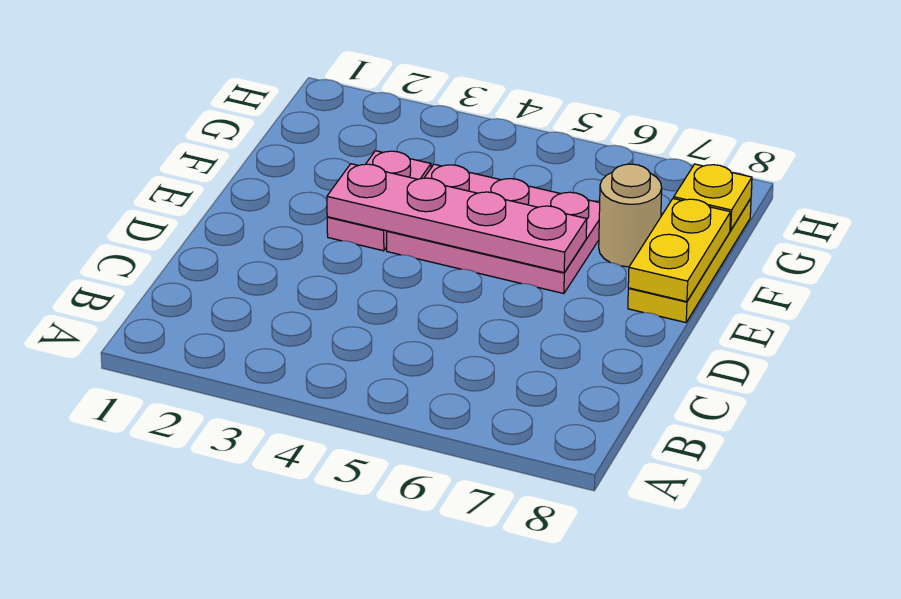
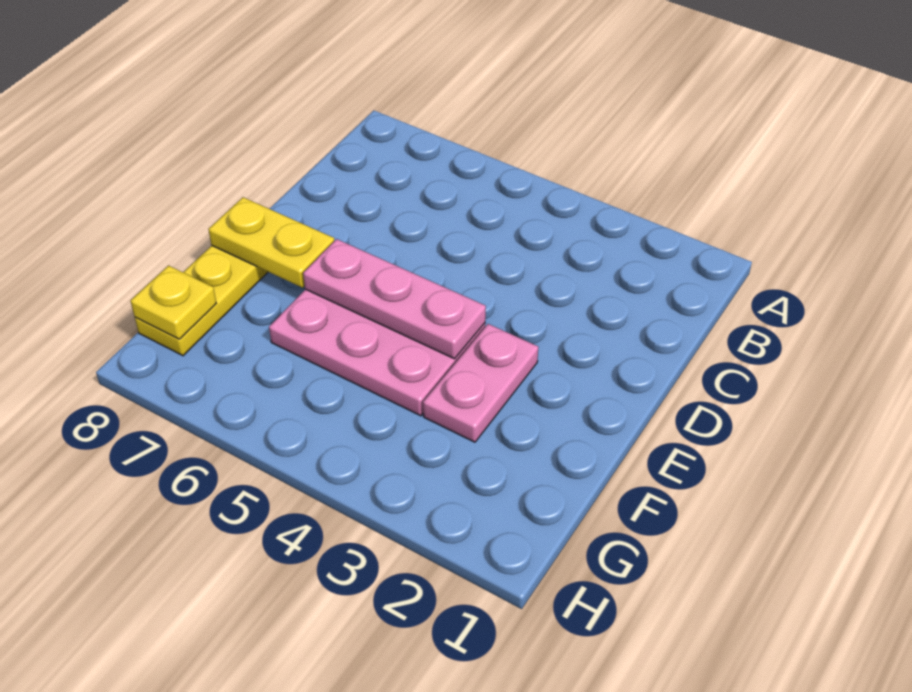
pink 1x4 plate [327,164,587,272] -> pink 1x3 plate [303,239,486,359]
yellow 1x2 plate [628,199,731,302] -> yellow 1x2 plate turned to [208,197,334,288]
tan 1x1 round brick [599,164,662,267] -> none

